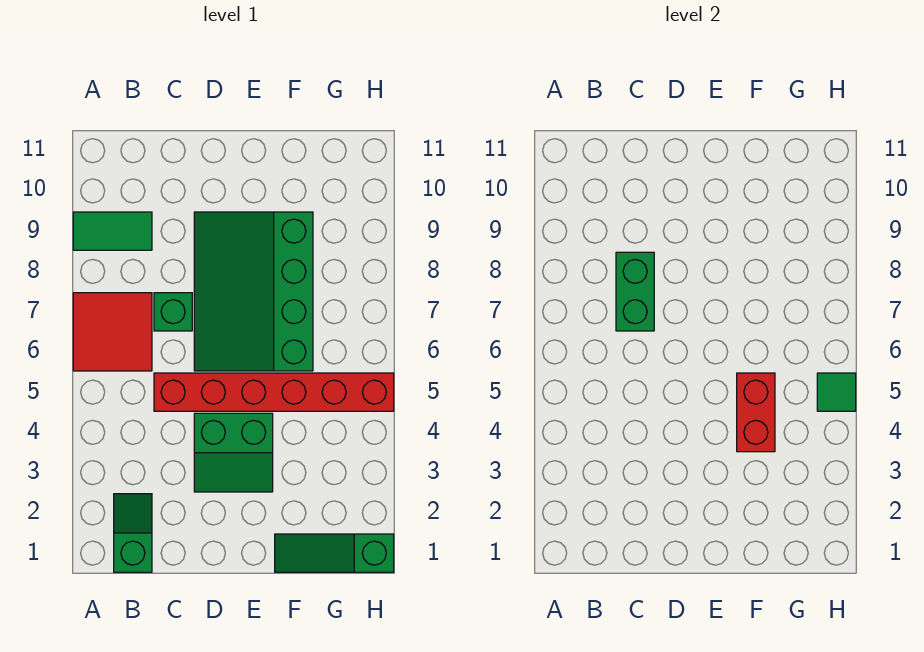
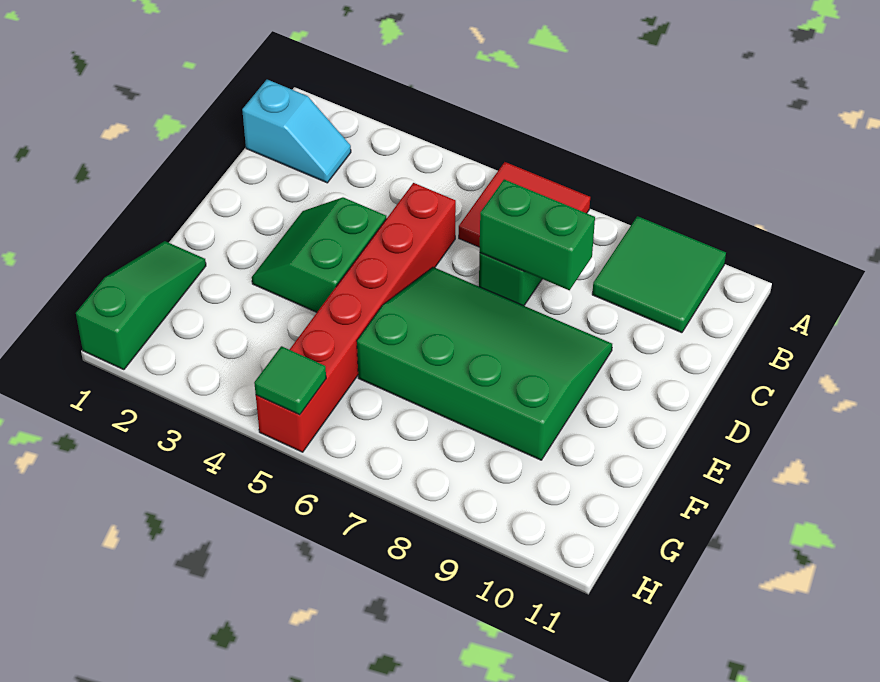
green 1x2 tile [73,212,152,250] -> green 2x2 tile [592,216,726,333]
green 1x2 slope [114,494,152,572] -> cyan 1x2 slope [242,80,351,183]
red 1x2 brick [737,373,775,452] -> none

